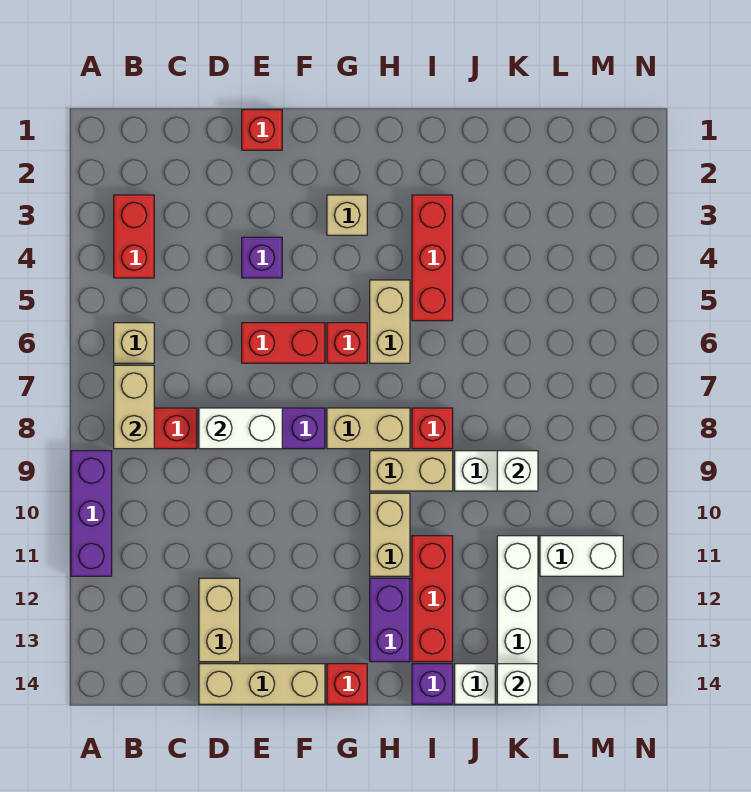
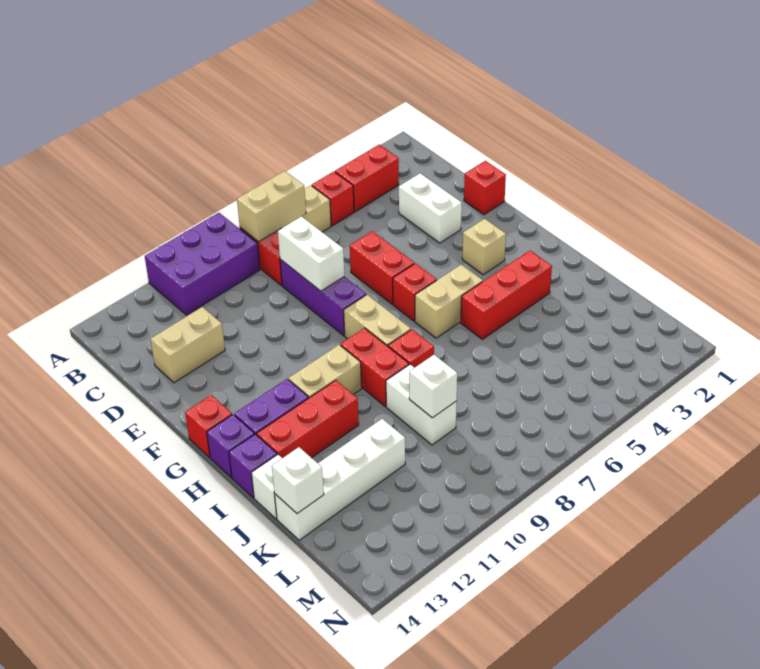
purple 1x3 brick [71,451,112,576] -> purple 2x3 brick [145,213,260,315]
none -> red 1x1 brick [312,172,354,226]
tan 1x3 brick [199,664,325,704] -> none
purple 1x1 brick [242,237,282,278] -> purple 1x1 brick moved to [207,415,254,477]
tan 1x2 brick [370,451,453,491] -> red 1x2 brick [340,328,409,407]
white 1x2 brick [540,536,623,576] -> white 1x2 brick moved to [399,173,462,243]

